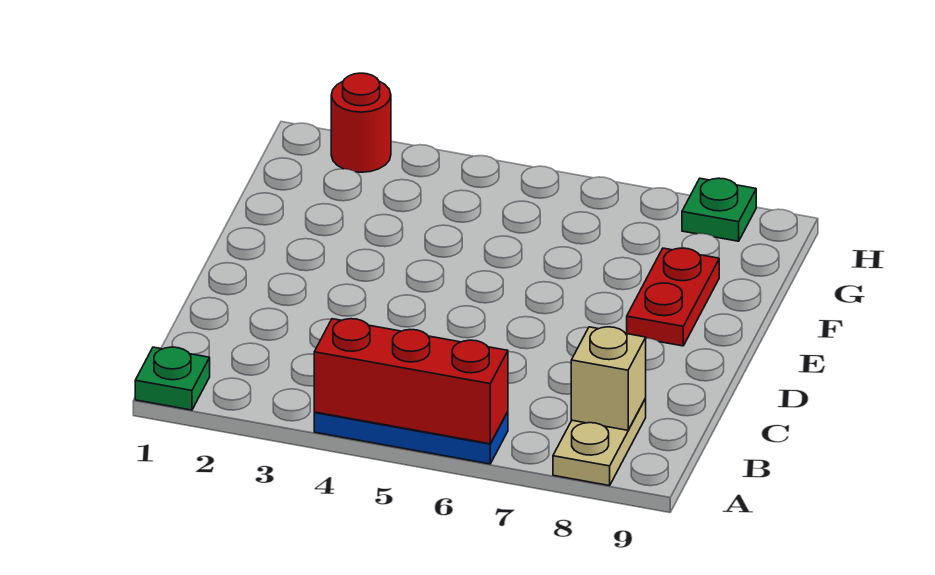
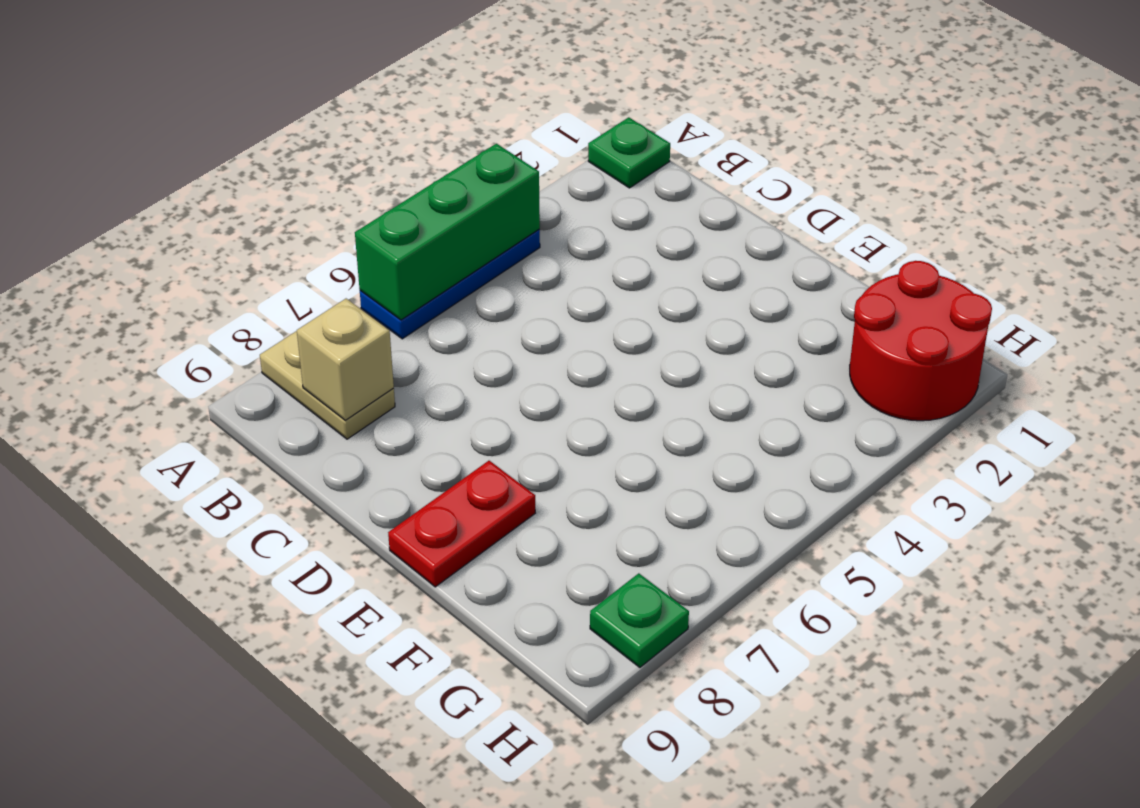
red 1x3 brick [314,319,508,444] -> green 1x3 brick [355,144,540,320]
red 1x2 plate [627,248,719,346] -> red 1x2 plate turned to [388,461,535,587]
red 1x1 round brick [331,73,391,172] -> red 2x2 round brick [850,261,992,421]

